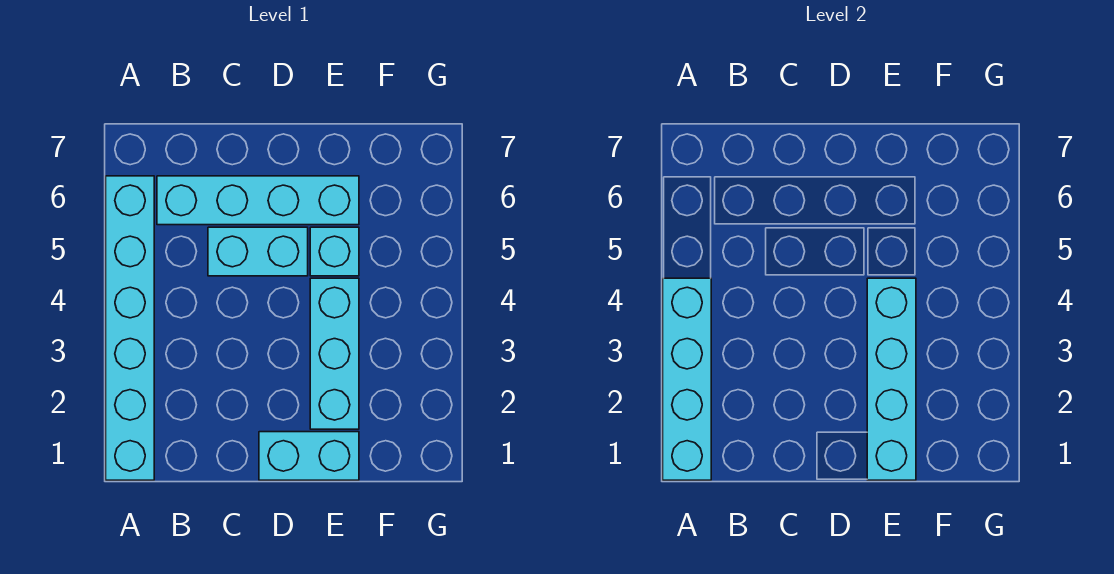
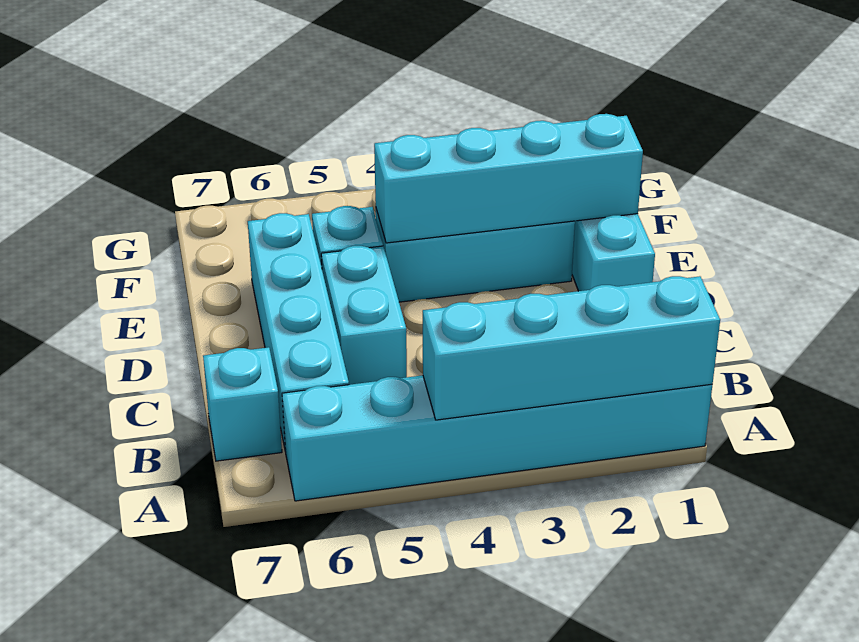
none -> cyan 1x1 brick [203,347,282,461]

